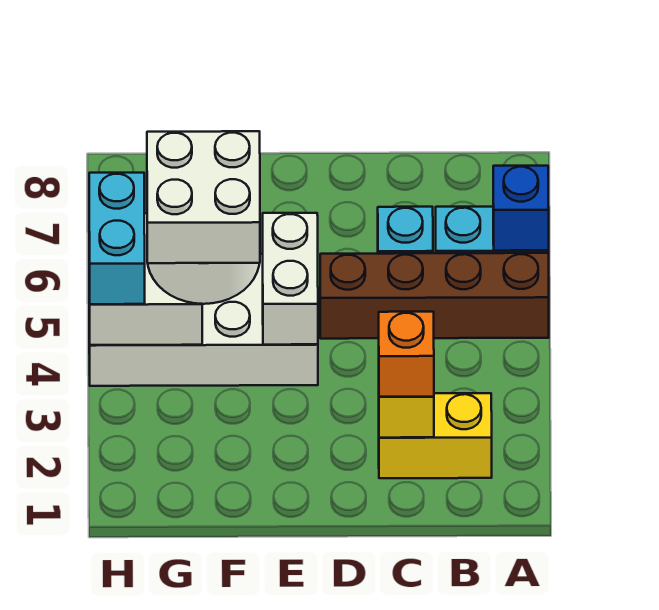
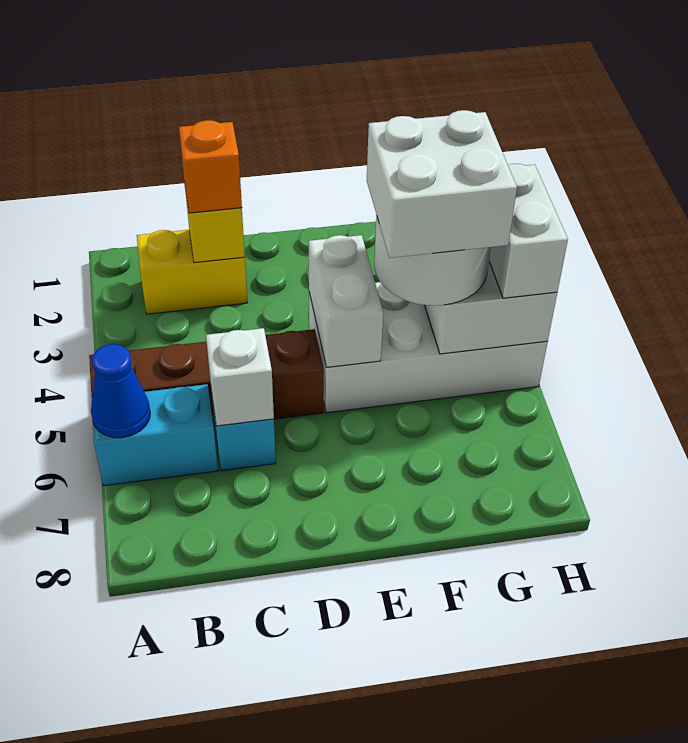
blue 1x1 brick [493,166,549,251] -> blue 1x1 cone [91,344,150,438]
none -> white 1x1 brick [206,328,274,426]
cyan 1x2 brick [89,173,145,304] -> white 1x2 brick [489,164,568,298]

